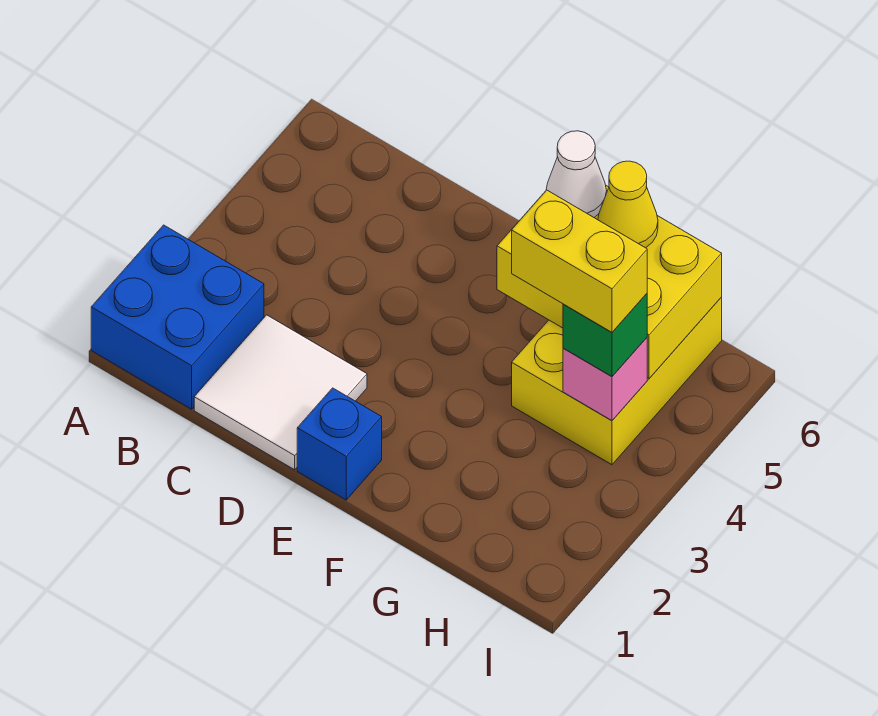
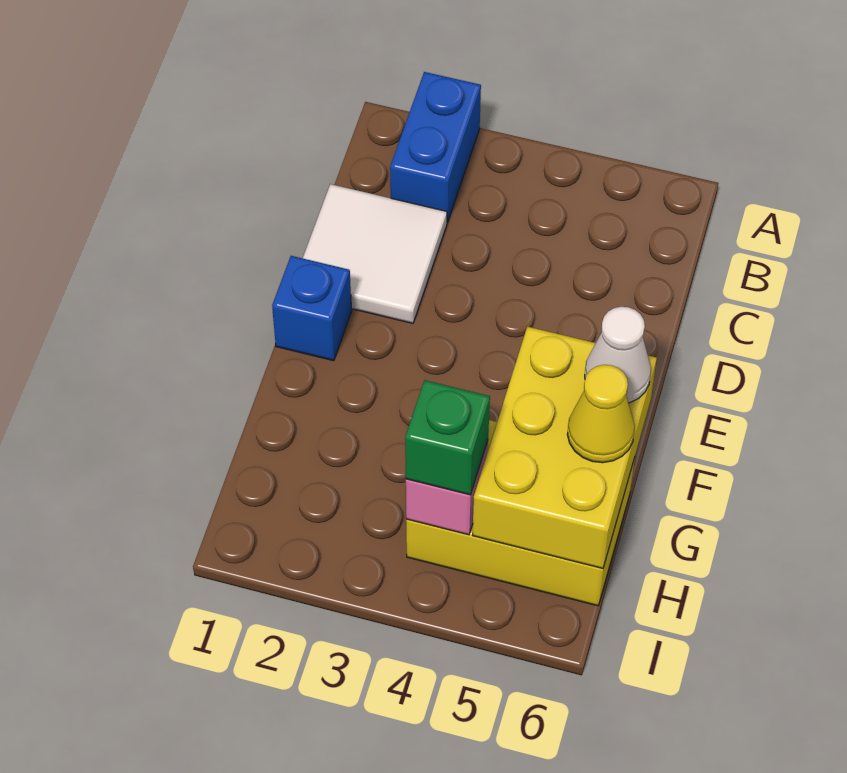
blue 2x2 brick [91,225,264,409] -> blue 1x2 brick [390,72,481,223]
yellow 1x2 brick [512,190,647,332] -> none

